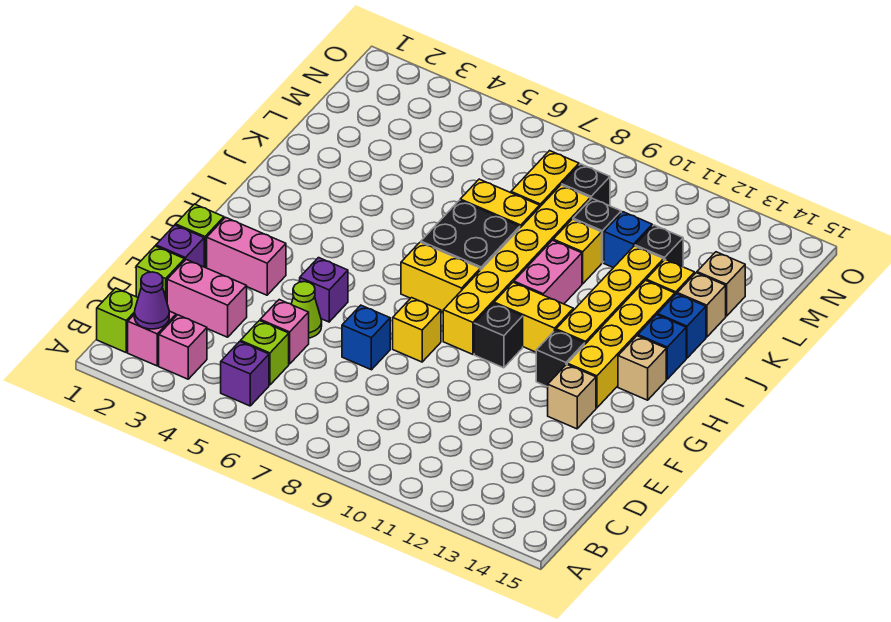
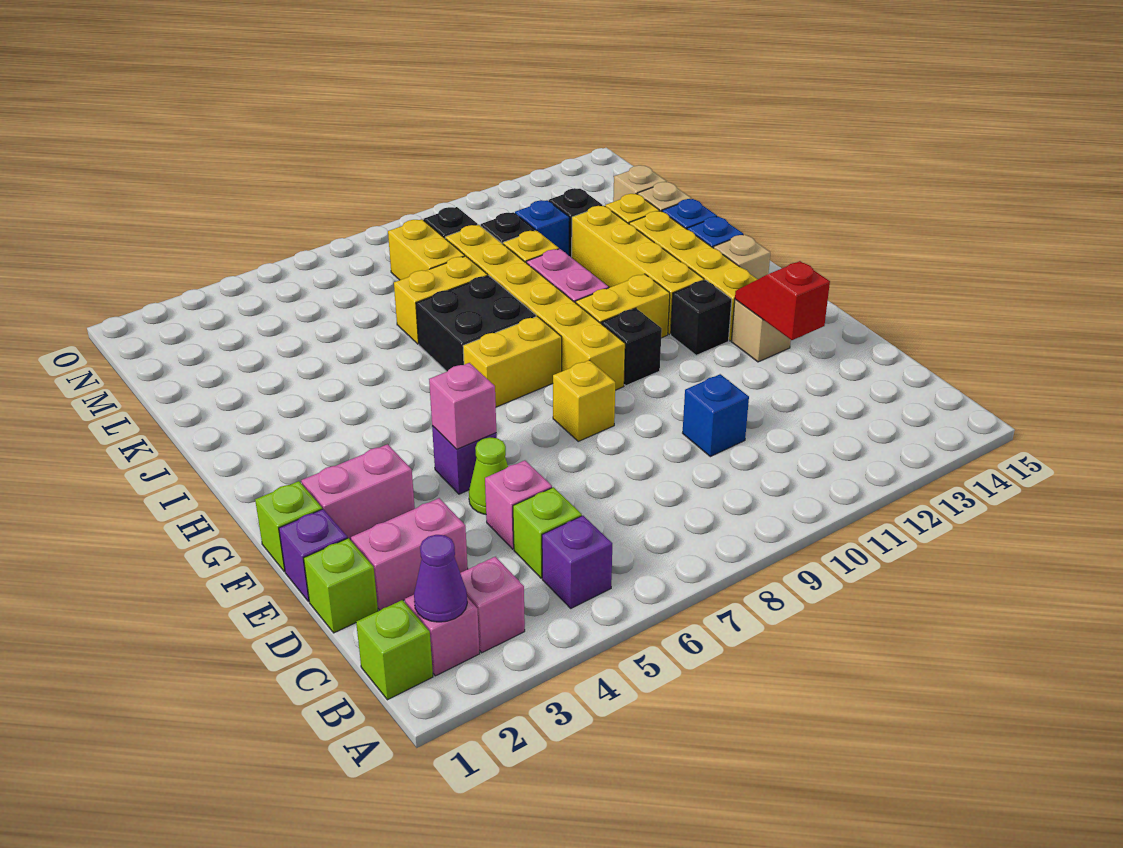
blue 1x1 brick [342,305,390,370] -> blue 1x1 brick moved to [683,374,749,457]
none -> red 1x2 slope [735,261,830,340]
none -> pink 1x1 brick [429,363,496,449]

